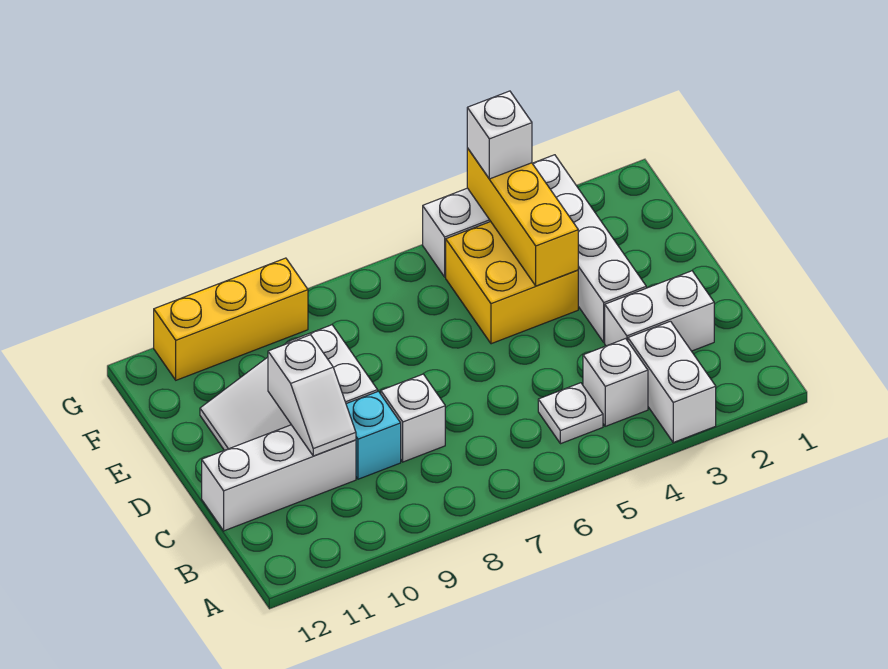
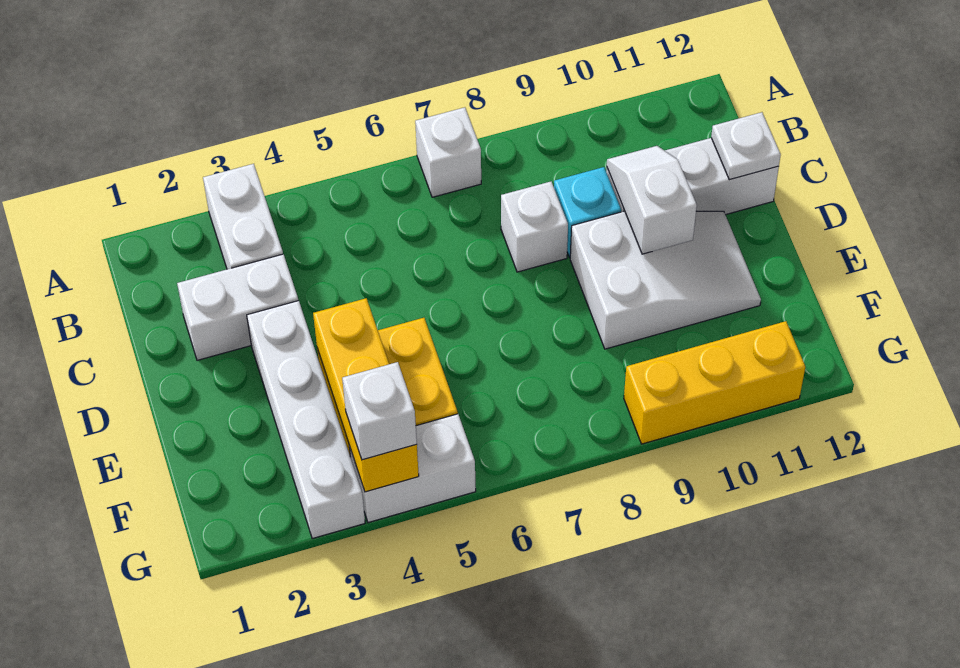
white 1x1 brick [583,339,648,426] -> white 1x1 brick moved to [415,107,481,197]
white 1x1 plate [538,383,603,444] -> white 1x1 plate moved to [711,112,781,180]

